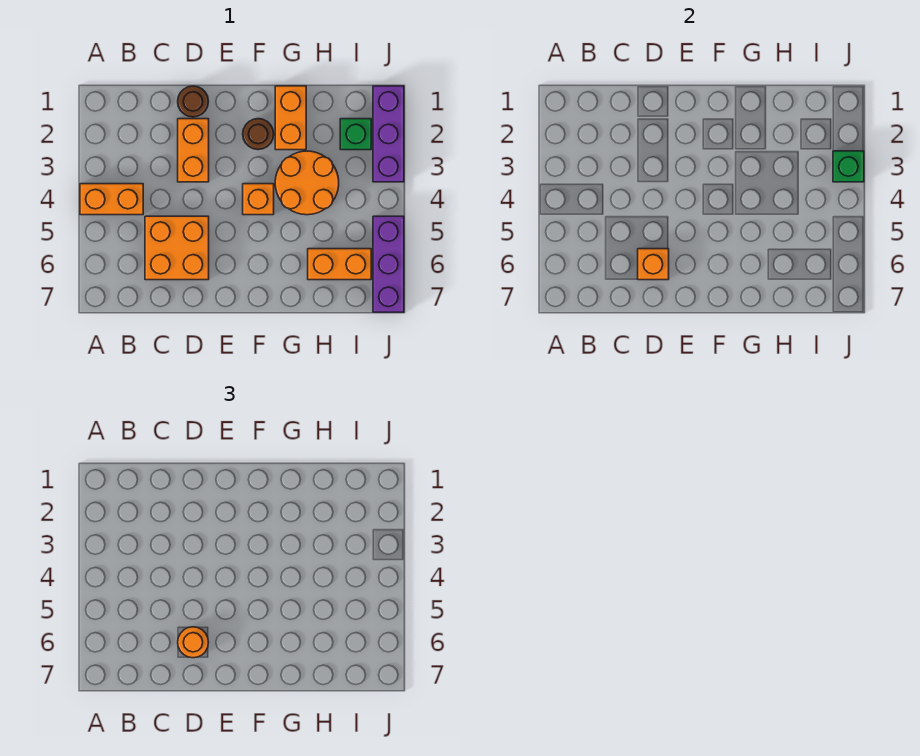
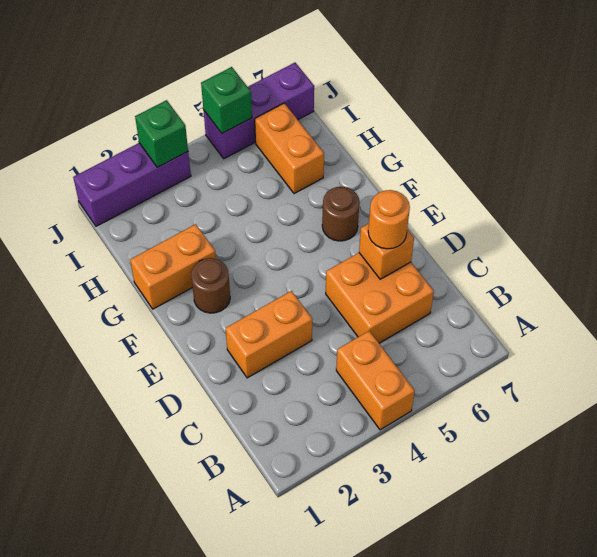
brown 1x1 round brick [178,86,209,117] -> brown 1x1 round brick moved to [322,187,360,241]
orange 1x1 brick [243,184,274,215] -> none
orange 2x2 round brick [275,151,339,215] -> none
green 1x1 brick [340,119,371,150] -> green 1x1 brick moved to [201,67,252,133]

